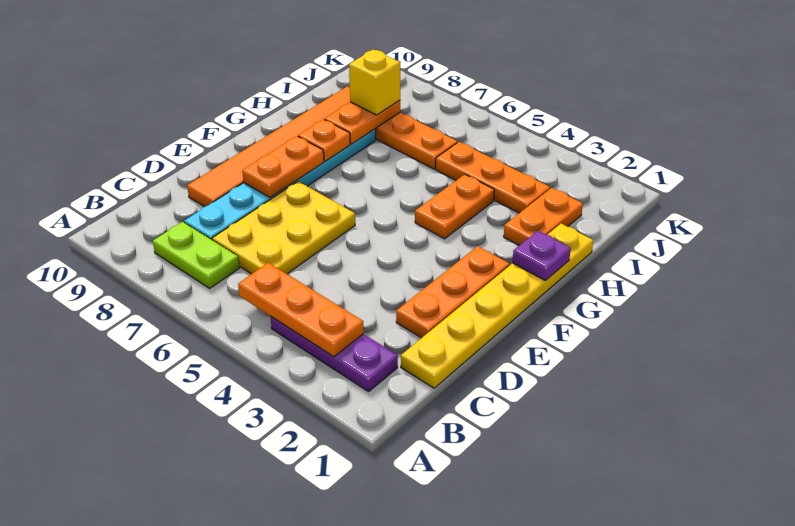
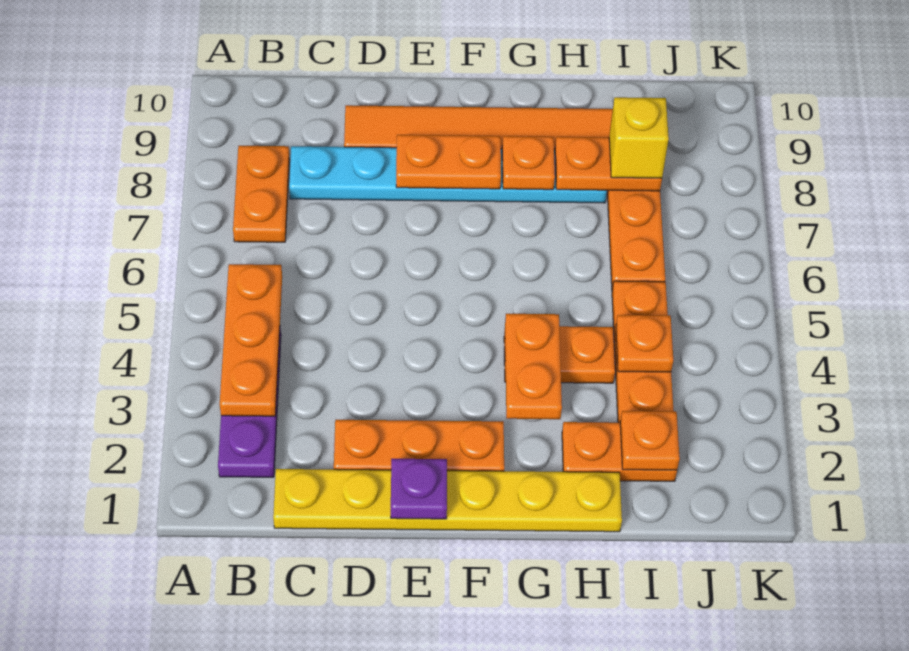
lime 1x2 plate [153,222,239,288] -> orange 1x2 plate [233,146,289,242]
yellow 2x3 plate [212,181,355,274] -> none
purple 1x1 plate [513,231,571,281] -> purple 1x1 plate moved to [391,459,447,519]
none -> orange 1x2 plate [505,314,562,419]
none -> orange 1x1 plate [620,411,680,470]
none -> orange 1x1 plate [616,315,673,372]

